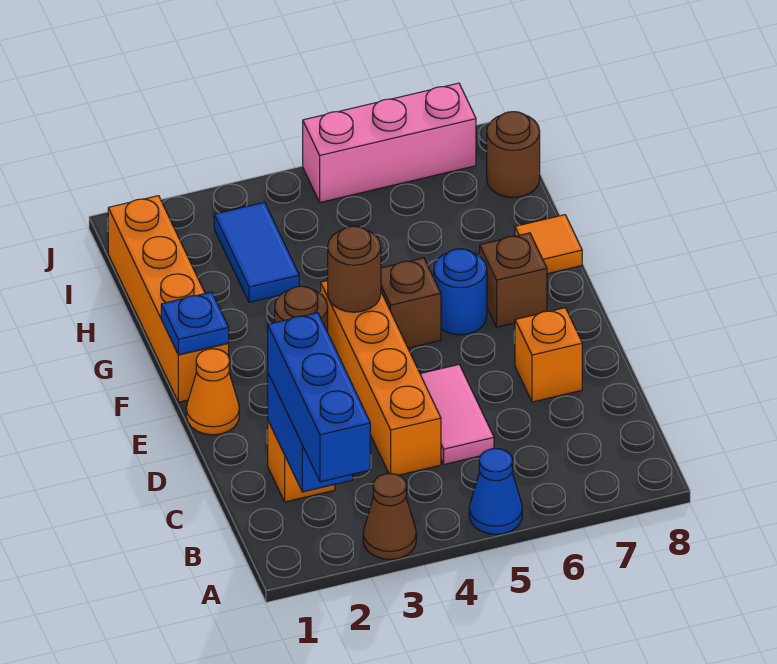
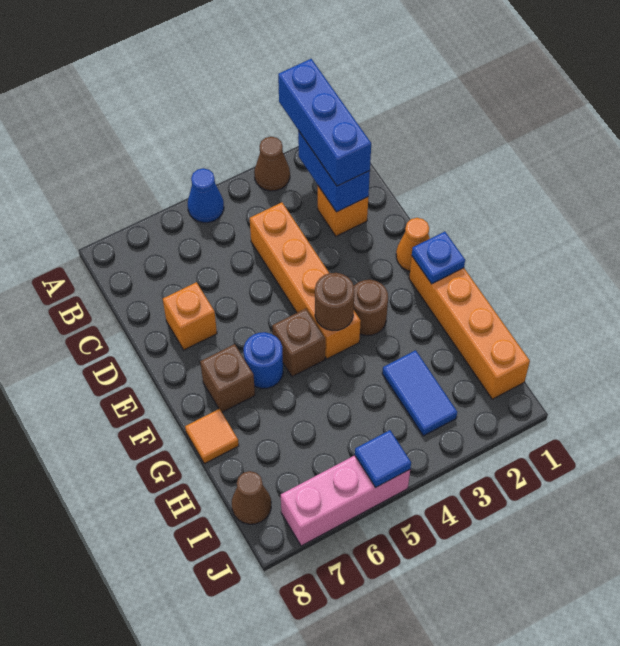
pink 1x2 tile [420,365,494,464] -> none
brown 1x1 round brick [487,112,540,198] -> brown 1x1 cone [232,471,271,524]
none -> blue 1x1 tile [355,430,411,488]

